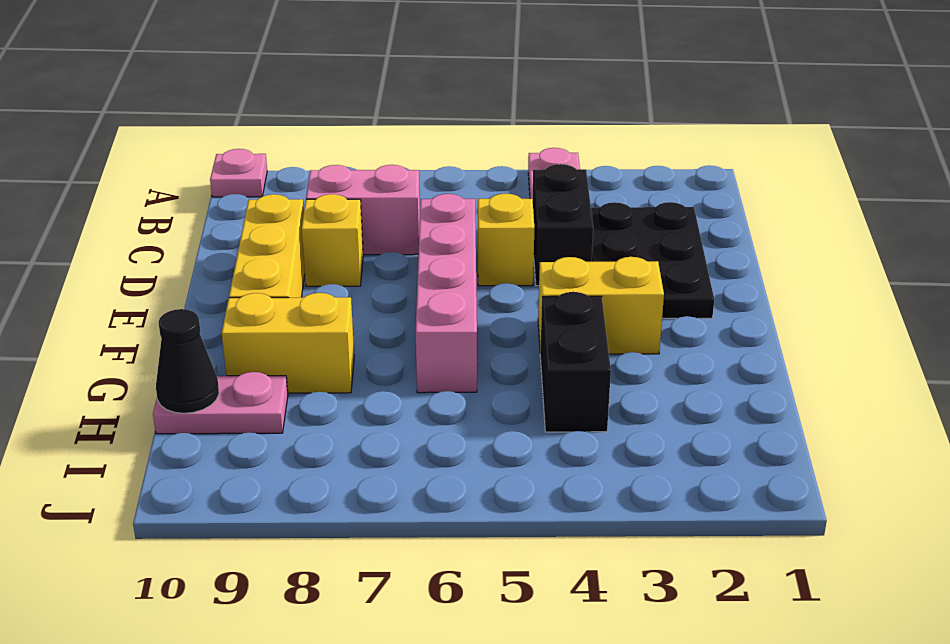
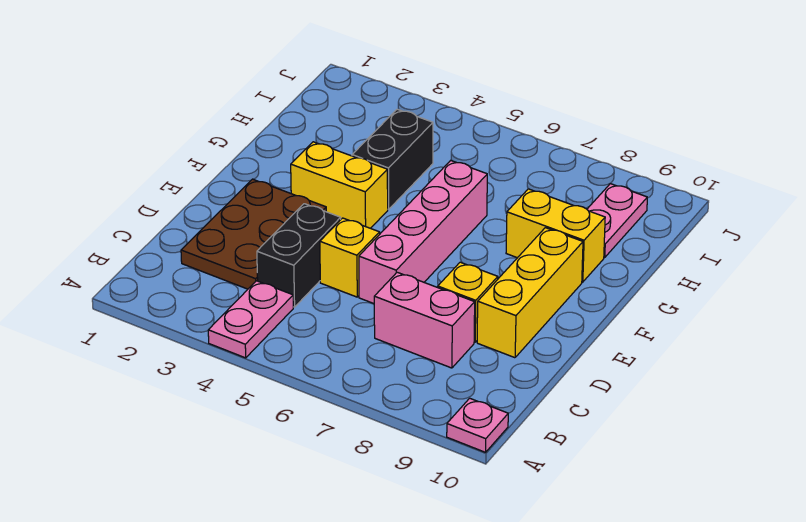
black 2x3 plate [591,202,714,318] -> brown 2x3 plate [181,179,326,289]
pink 1x2 plate [153,372,288,434] -> pink 1x2 plate turned to [587,184,647,257]
black 1x1 cone [156,309,219,413] -> none

